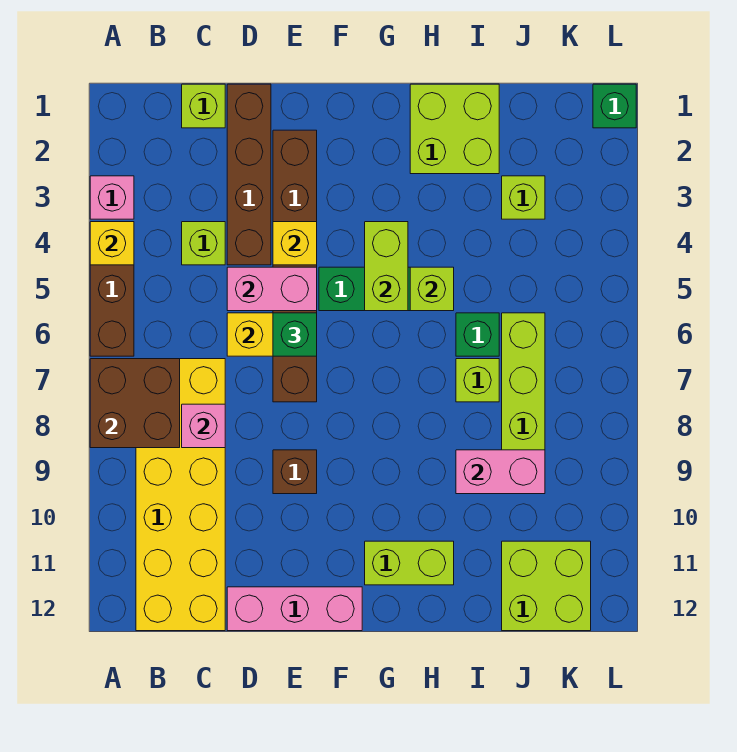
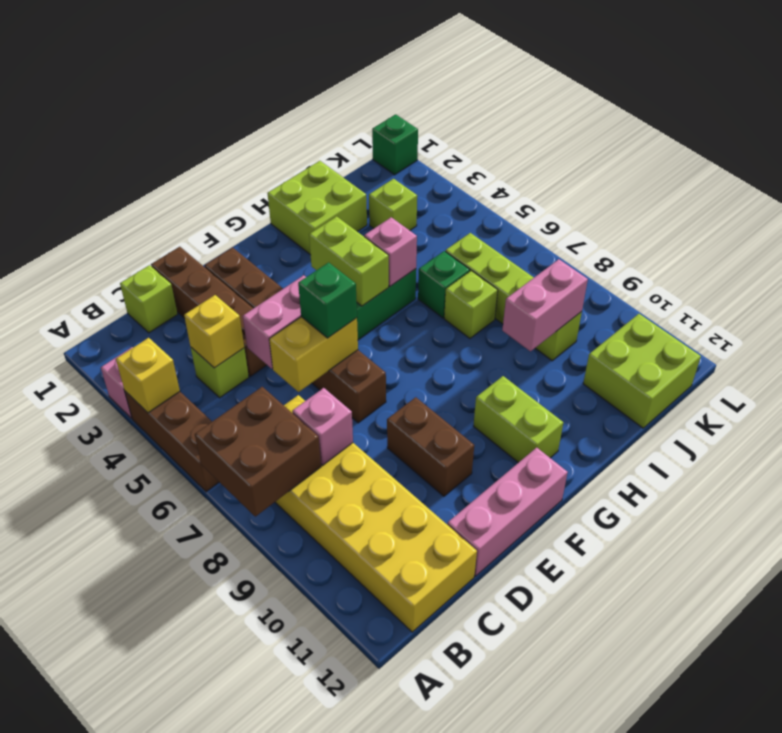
yellow 1x1 brick [273,222,317,265] -> yellow 1x1 brick moved to [184,295,244,368]
brown 1x1 brick [273,450,317,494] -> brown 1x2 brick [387,397,474,496]
lime 1x2 brick [365,541,454,585] -> lime 1x2 brick turned to [473,376,563,463]
lime 1x1 brick [410,267,454,311] -> pink 1x1 brick [364,217,417,286]

